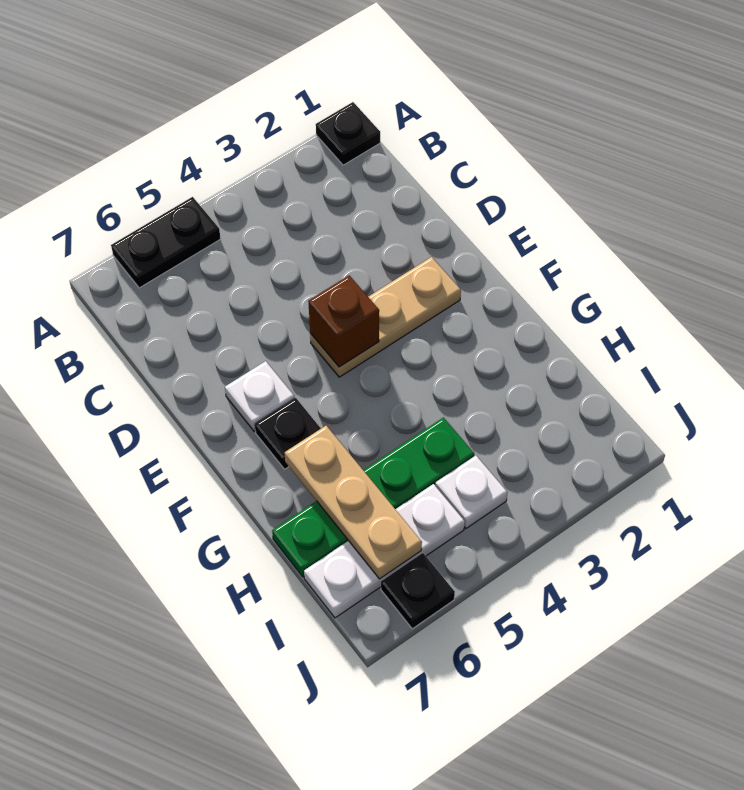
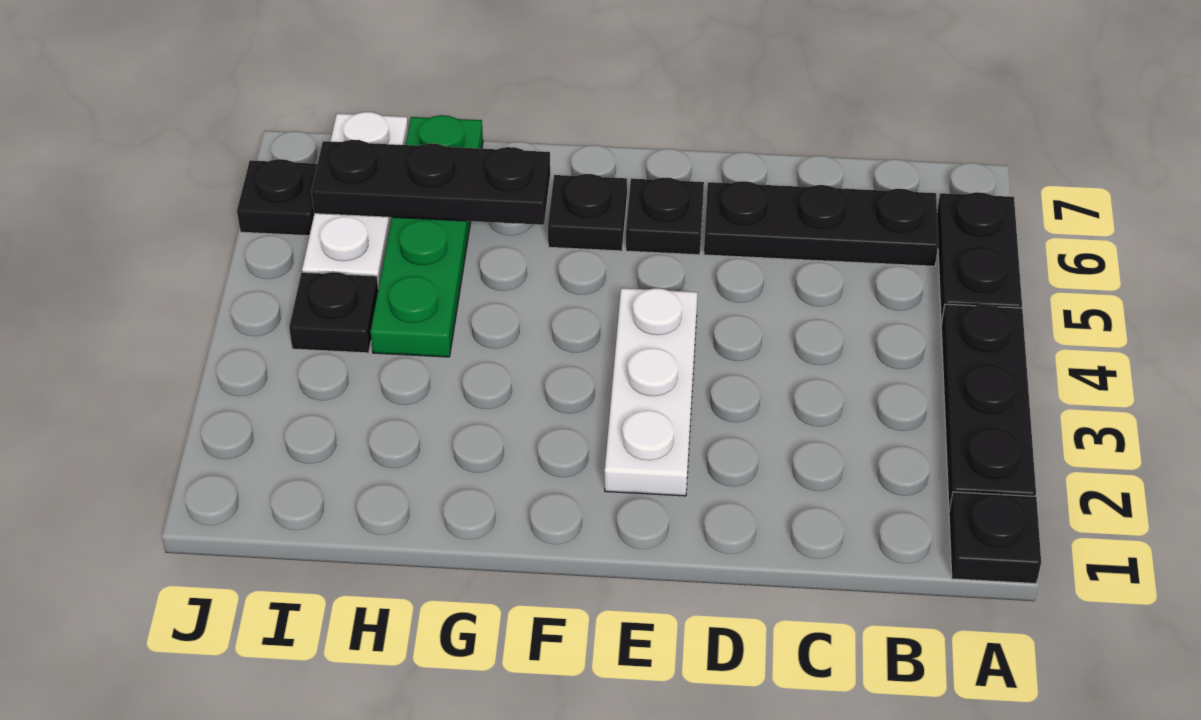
none -> black 1x3 plate [941,304,1036,510]
none -> black 1x3 plate [704,181,938,266]
tan 1x3 plate [310,257,461,377] -> white 1x3 plate [605,288,698,496]
brown 1x1 brick [308,275,379,367] -> none
white 1x1 plate [225,361,295,431] -> black 1x1 plate [626,178,704,255]
tan 1x3 plate [285,426,422,579] -> black 1x3 plate [311,140,550,225]
white 1x1 plate [435,456,508,528] -> black 1x1 plate [289,272,378,353]

